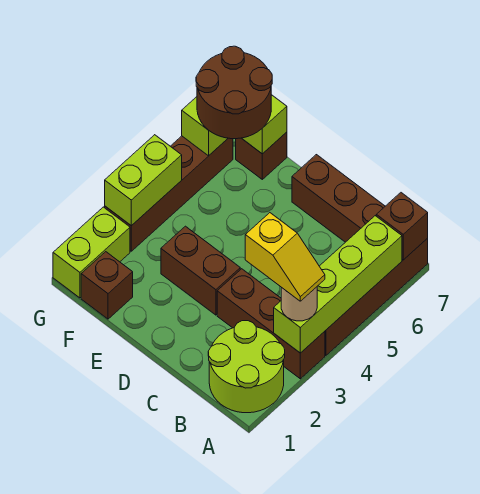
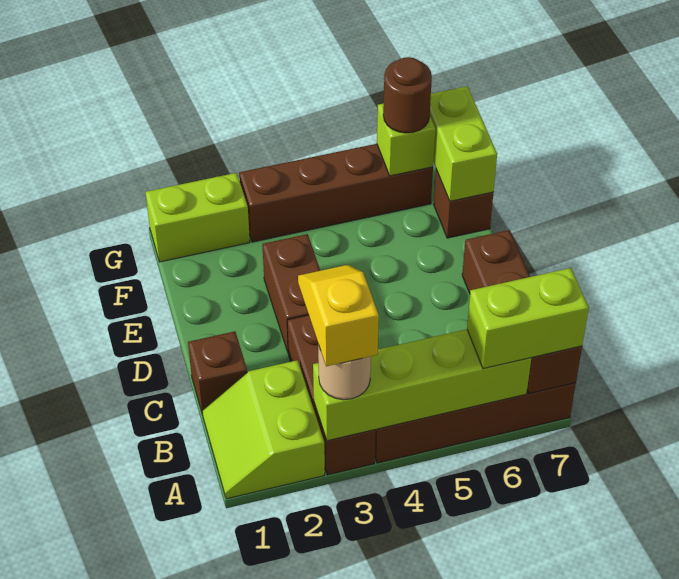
lime 2x2 round brick [208,321,285,413] -> lime 2x2 slope [202,360,325,499]
yellow 1x2 slope [245,213,325,301] -> yellow 1x2 slope turned to [298,265,379,366]
brown 1x1 brick [81,252,133,319] -> brown 1x1 brick moved to [188,331,247,415]
brown 2x2 round brick [196,46,272,139] -> brown 1x1 round brick [383,57,432,133]
lime 1x2 brick [105,135,182,226] -> lime 1x2 brick moved to [467,268,589,369]

